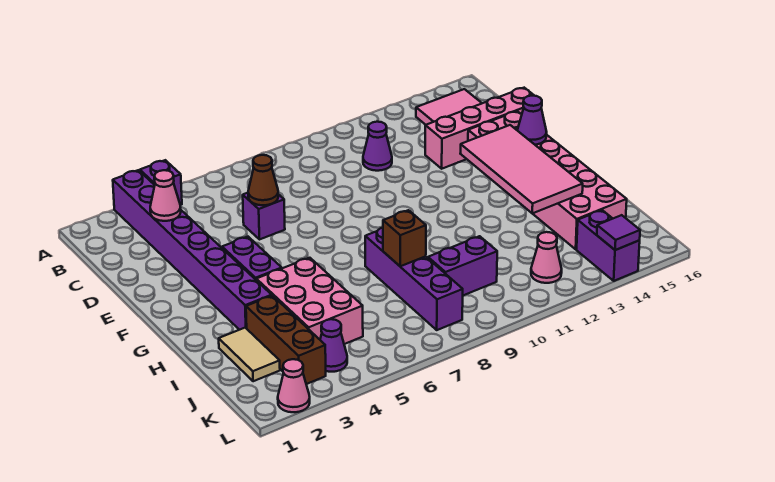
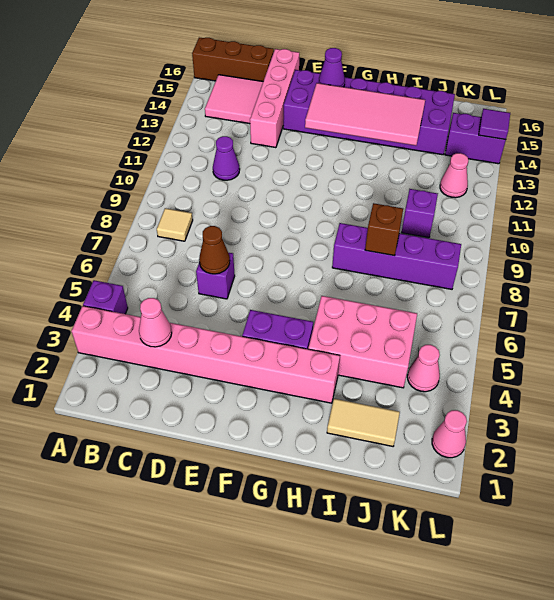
purple 1x8 brick [113,170,272,330] -> pink 1x8 brick [72,306,340,403]
none -> tan 1x1 tile [157,208,193,241]
pink 2x6 brick [468,111,627,249] -> purple 2x6 brick [283,70,455,155]
brown 1x3 brick [246,296,326,384] -> brown 1x3 brick moved to [192,38,274,81]
purple 1x2 brick [428,236,497,295] -> purple 1x1 brick [402,189,438,238]
purple 1x1 cone [320,319,347,372] -> pink 1x1 cone [407,345,440,392]

